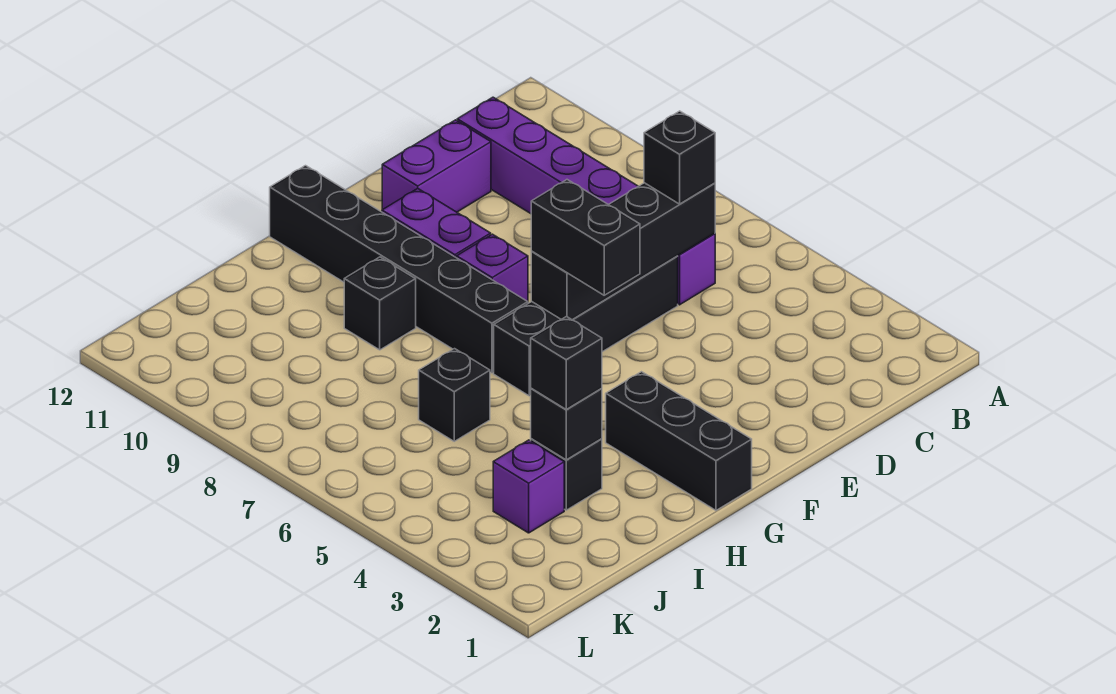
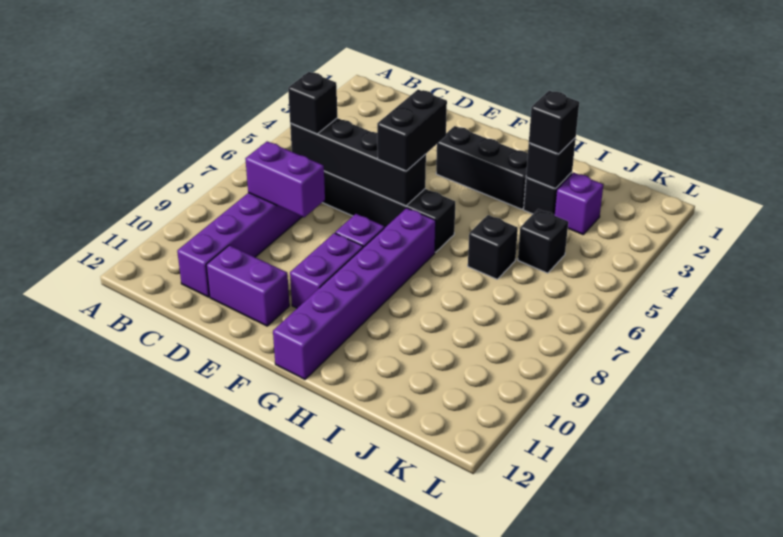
none -> purple 1x2 brick [245,141,325,217]
black 1x3 brick [606,372,752,510] -> black 1x3 brick turned to [436,126,528,209]
black 1x6 brick [270,166,528,373] -> purple 1x6 brick [273,208,436,379]
black 1x1 brick [344,257,416,350] -> black 1x1 brick moved to [518,209,568,273]

